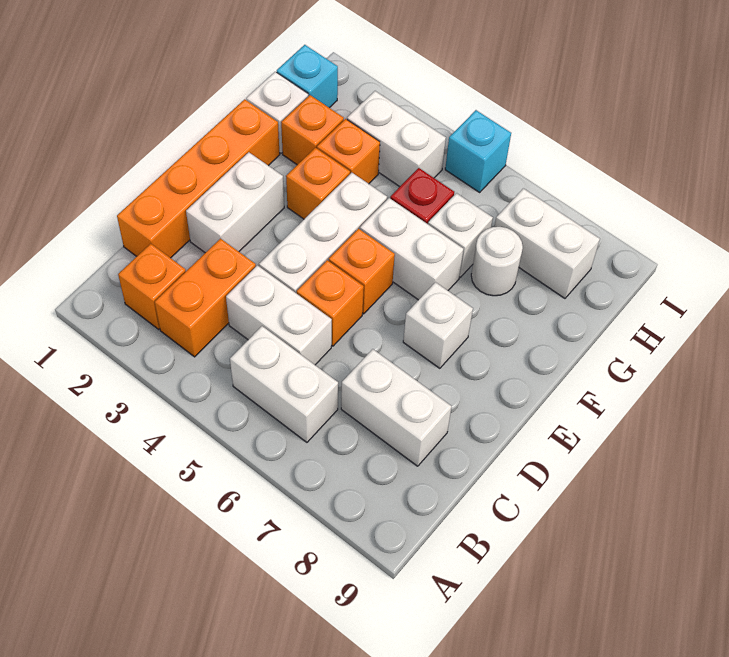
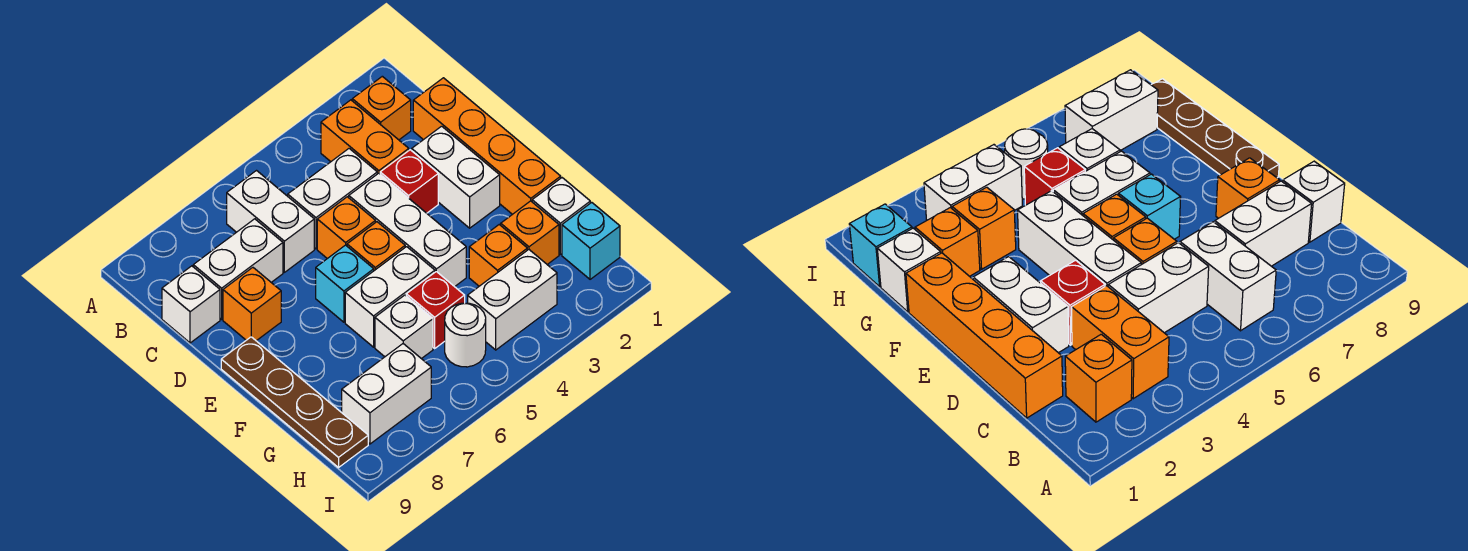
white 1x2 brick [230,326,338,442] -> white 1x2 brick turned to [227,171,314,272]
none -> red 1x1 brick [380,150,438,213]
white 1x1 brick [403,282,473,368] -> white 1x1 brick moved to [162,266,220,343]
none -> brown 1x4 plate [221,337,368,467]
orange 1x1 brick [286,148,350,219] -> orange 1x1 brick moved to [223,268,281,341]
white 1x1 round brick [471,227,523,296] -> white 1x1 round brick moved to [445,303,486,367]
cyan 1x1 brick [445,110,511,192] -> cyan 1x1 brick moved to [316,245,374,322]

